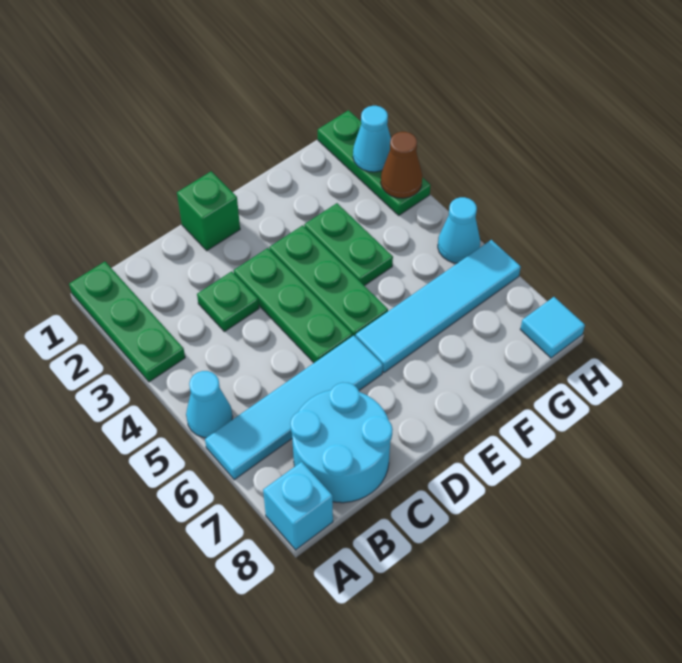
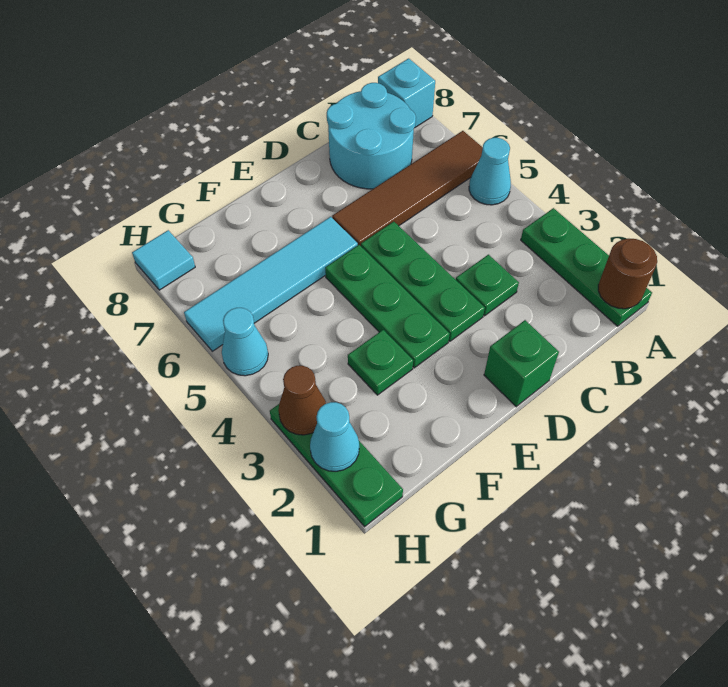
none -> brown 1x1 round brick [598,239,657,309]
cyan 1x4 tile [205,336,383,480] -> brown 1x4 tile [332,131,483,246]
green 1x2 plate [304,203,393,286] -> green 1x1 plate [348,330,413,395]

